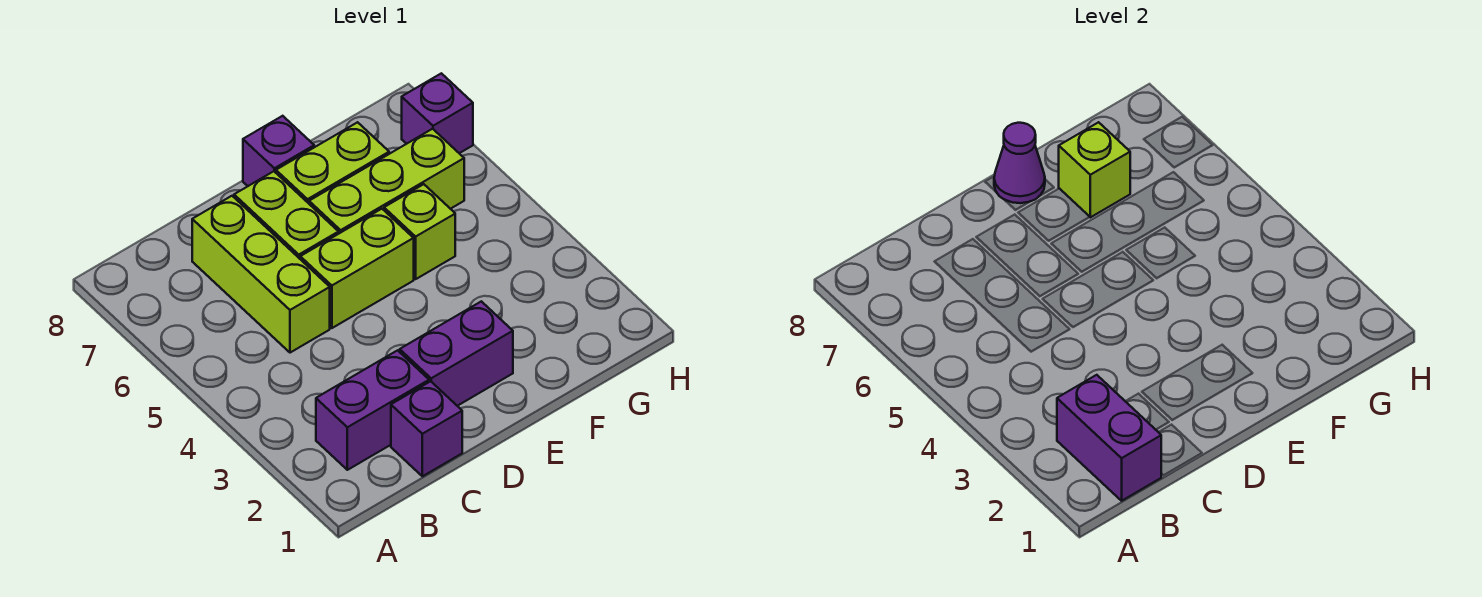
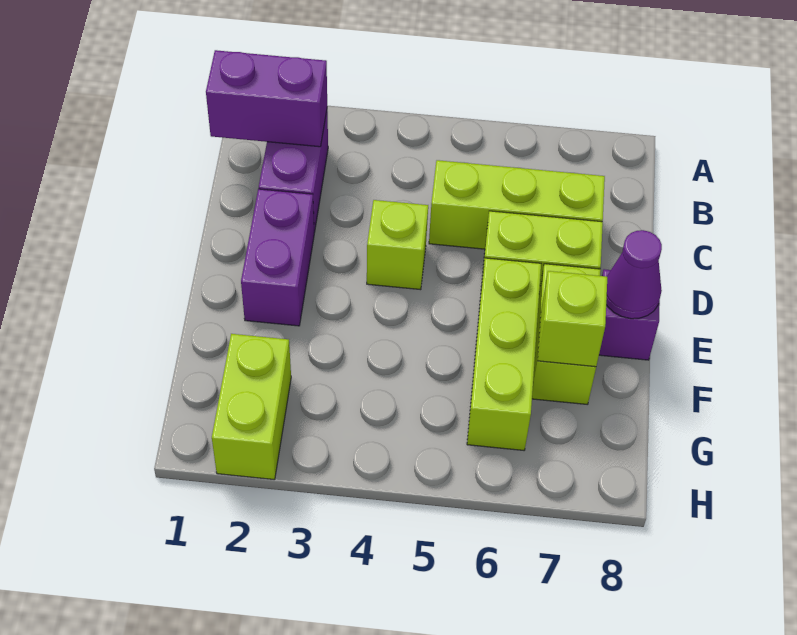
purple 1x1 brick [391,381,462,476] -> none
lime 1x2 brick [300,209,414,328] -> lime 1x2 brick moved to [212,334,291,480]
lime 1x1 brick [384,184,455,279] -> lime 1x1 brick moved to [367,200,428,290]
purple 1x1 brick [402,73,473,153] -> none

